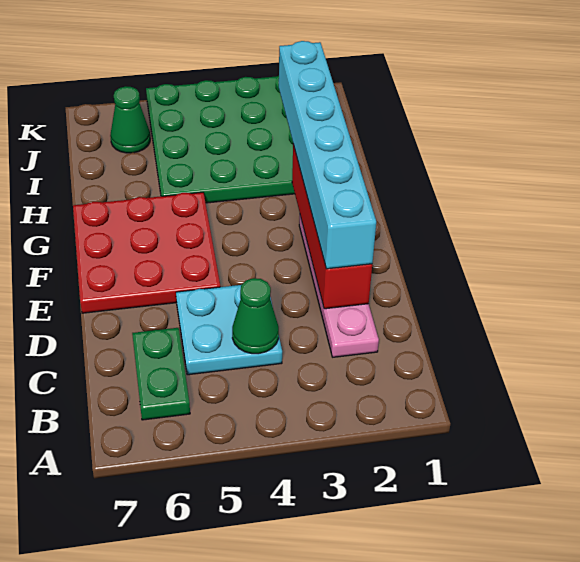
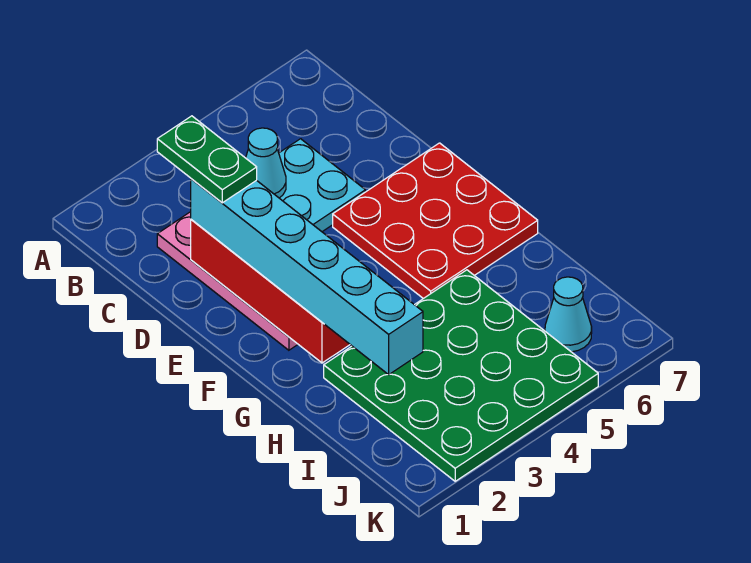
green 1x2 plate [132,328,190,420] -> green 1x2 plate moved to [157,116,257,203]
green 1x1 cone [232,278,279,354] -> cyan 1x1 cone [246,128,286,198]
green 1x1 cone [110,86,150,153] -> cyan 1x1 cone [545,277,592,352]

